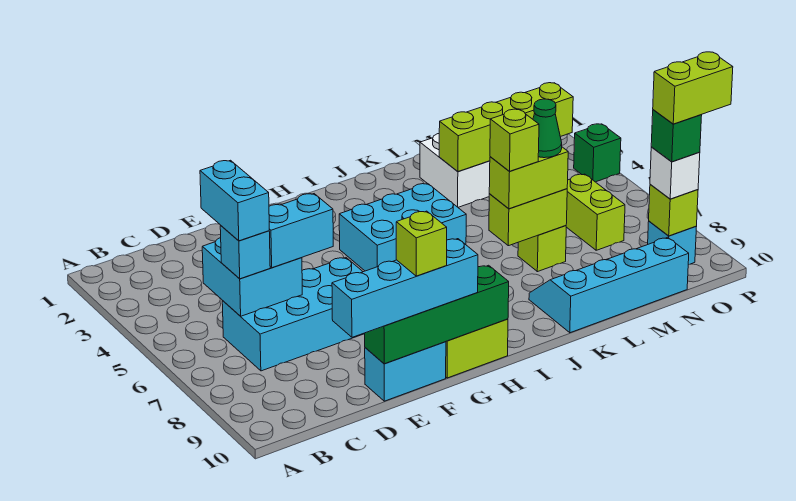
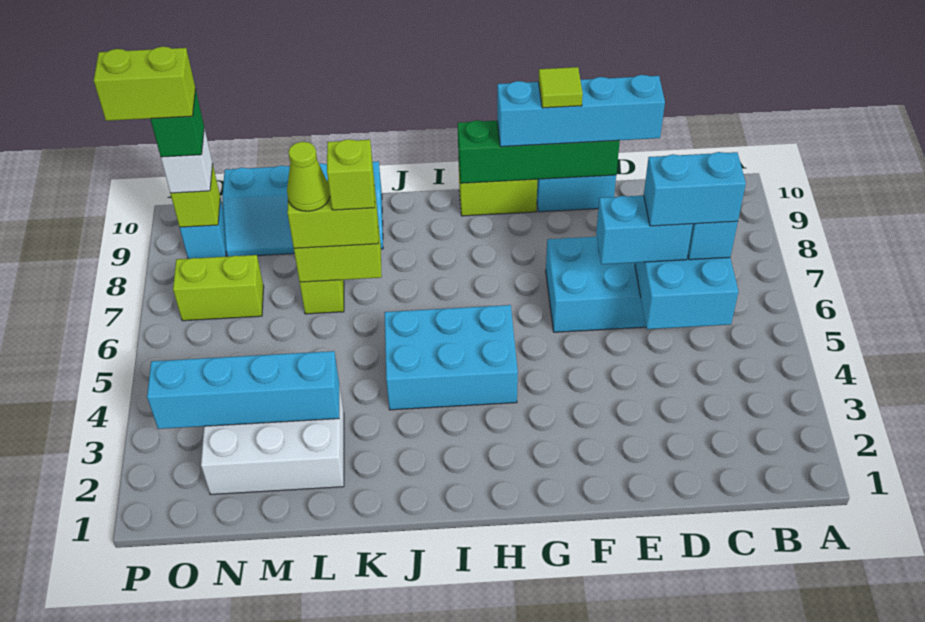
cyan 1x2 brick [200,160,269,241] -> cyan 1x2 brick turned to [644,152,746,226]
lime 1x1 brick [396,211,447,276] -> lime 1x1 tile [538,67,583,108]
lime 1x4 brick [439,83,573,171] -> cyan 1x4 brick [147,351,339,429]
green 1x1 cone [533,99,562,158] -> lime 1x1 cone [287,142,330,211]
lime 1x2 brick [566,174,625,250] -> lime 1x2 brick turned to [173,255,264,321]
green 1x1 brick [574,124,621,182] -> none

